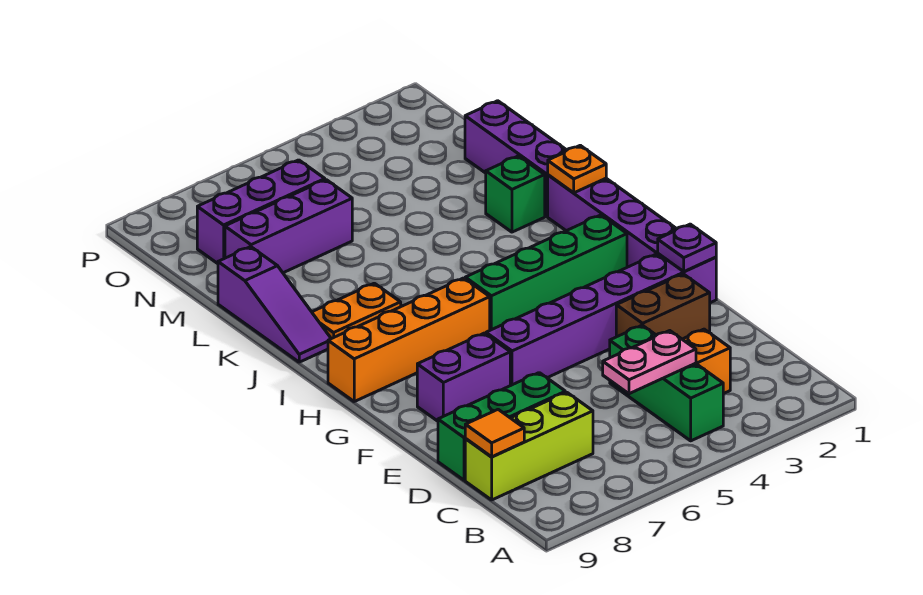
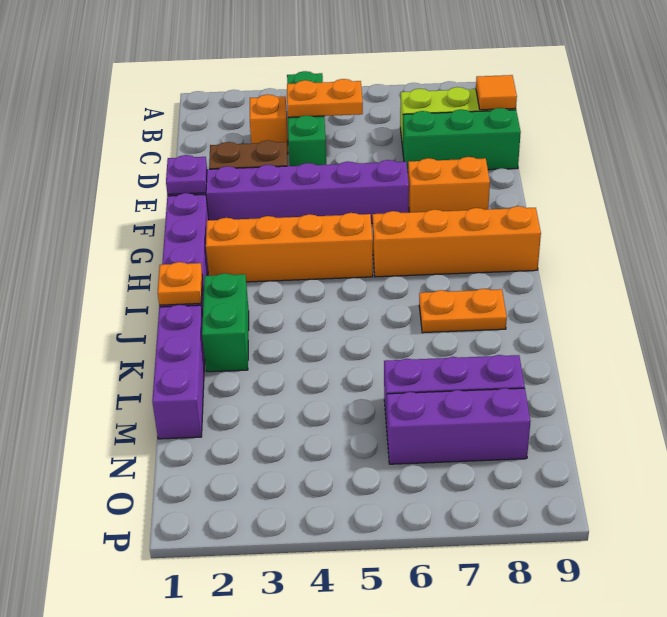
pink 1x2 plate [603,331,696,394] -> orange 1x2 plate [287,79,363,117]
purple 1x2 brick [417,333,510,421] -> orange 1x2 brick [408,157,490,212]
green 1x4 brick [465,215,627,330] -> orange 1x4 brick [206,213,373,282]
purple 1x3 slope [218,247,331,362] -> none
green 1x1 brick [486,156,545,232] -> green 1x2 brick [202,273,249,372]

